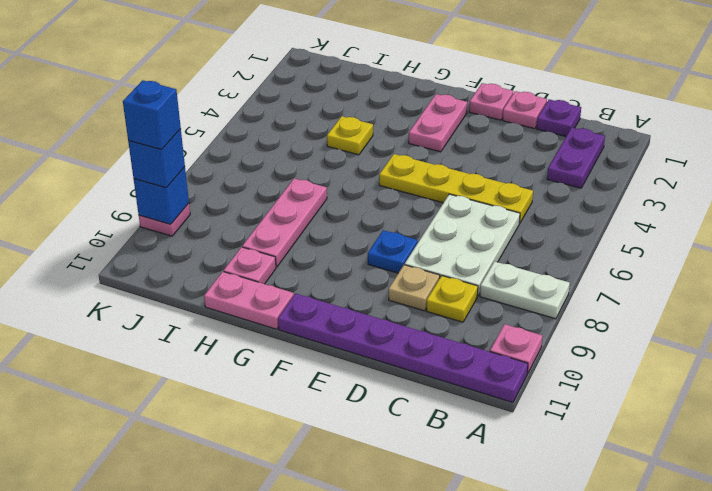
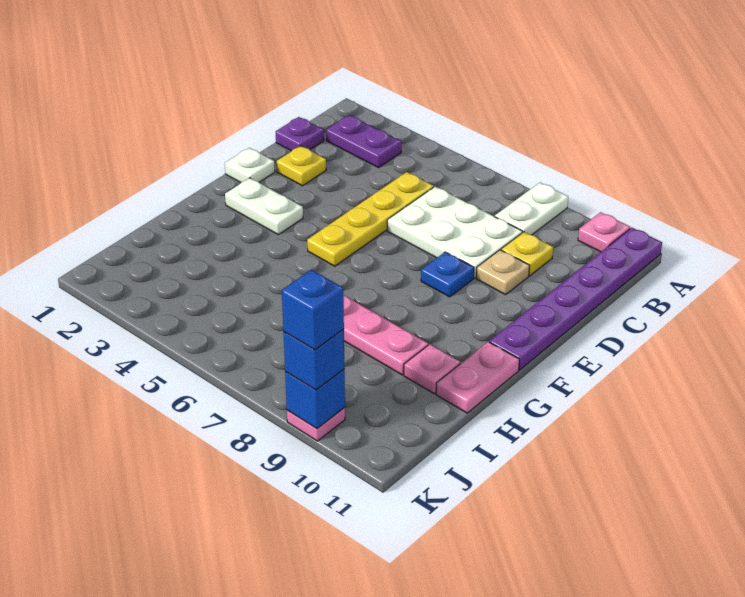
pink 1x1 plate [503,91,547,129] -> none
pink 1x1 plate [469,83,513,120] -> white 1x1 plate [225,148,275,182]
pink 1x2 plate [409,94,467,152] -> white 1x2 plate [225,178,303,235]
yellow 1x1 plate [327,116,373,155] -> yellow 1x1 plate moved to [277,146,326,186]

